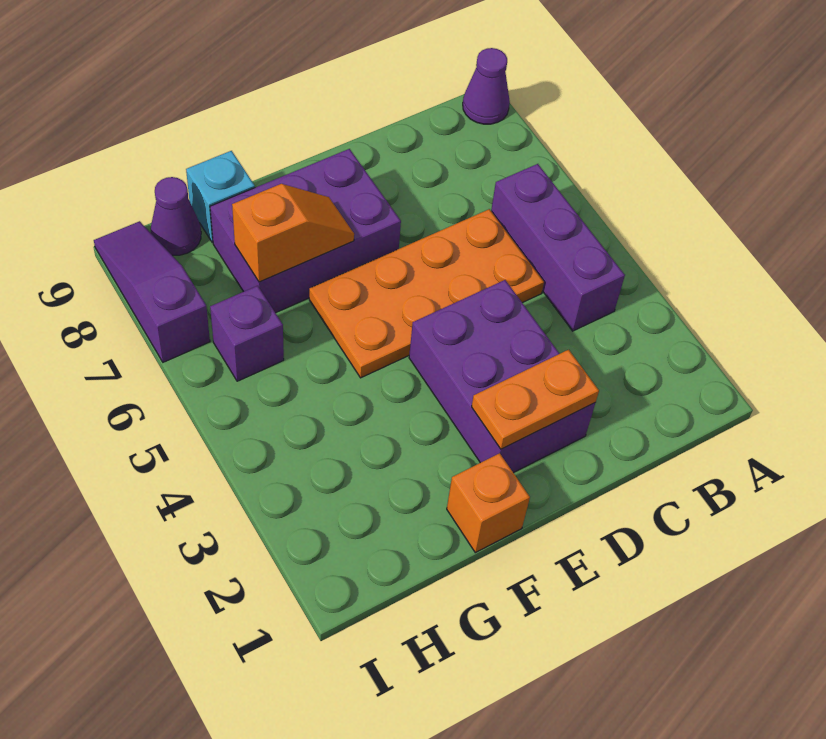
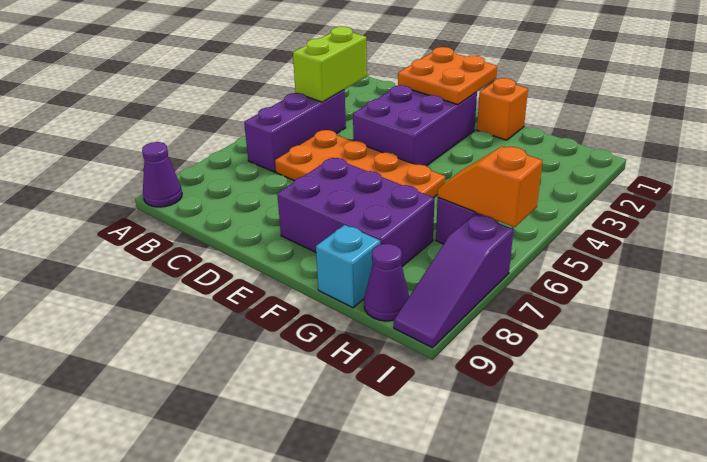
none -> lime 1x2 brick [293,27,367,102]
orange 1x2 plate [472,350,599,449] -> orange 2x2 plate [398,47,497,105]
orange 1x2 slope [232,184,354,282] -> orange 1x2 slope moved to [438,147,543,227]

